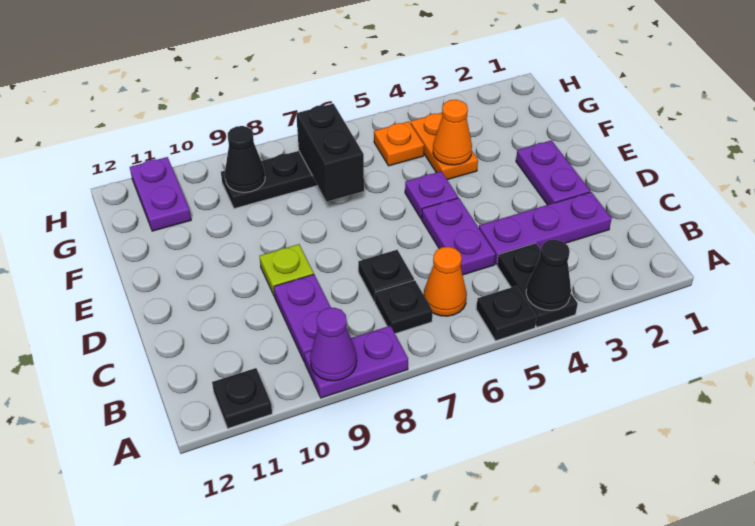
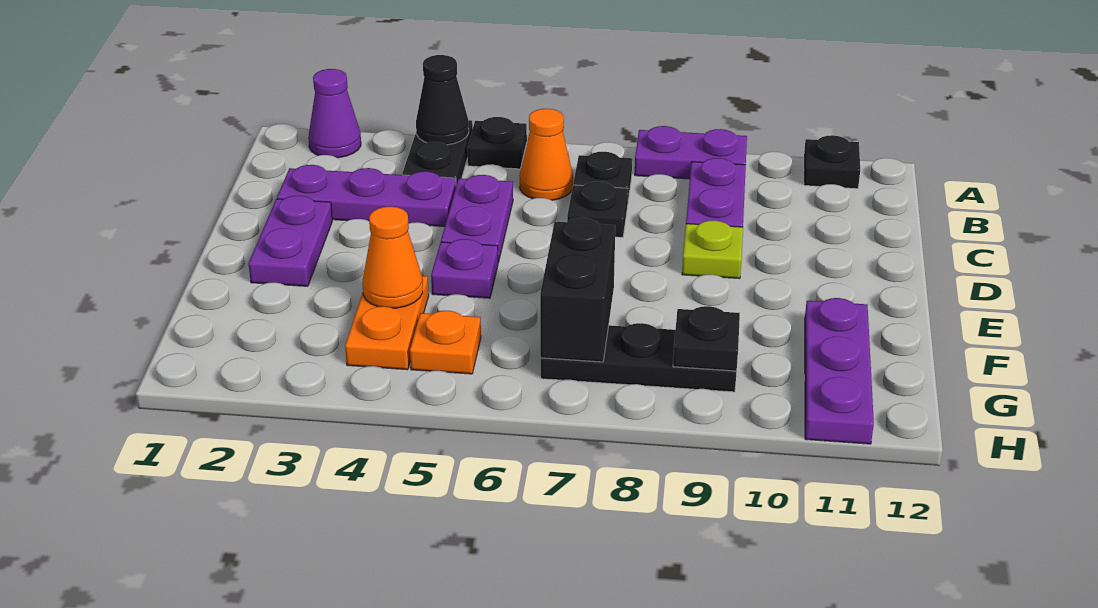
purple 1x1 cone [310,308,357,381] -> purple 1x1 cone moved to [308,69,361,158]
black 1x1 cone [225,126,265,192] -> black 1x1 plate [673,306,740,371]
purple 1x2 plate [130,157,191,231] -> purple 1x3 plate [805,298,874,444]

